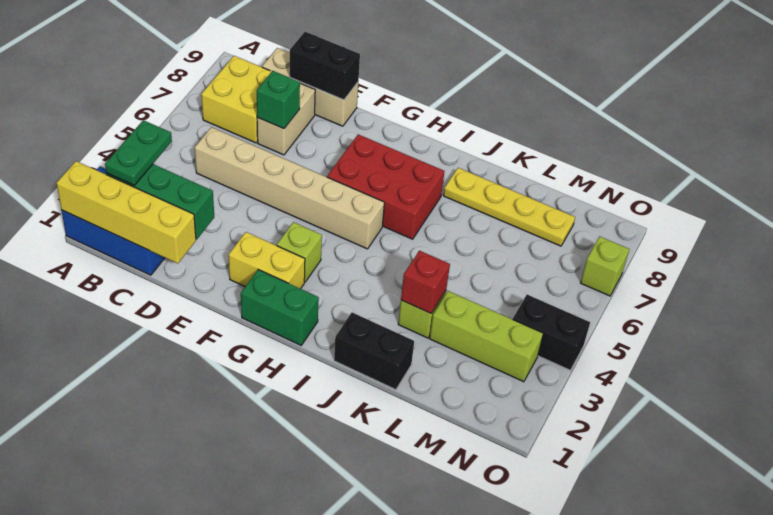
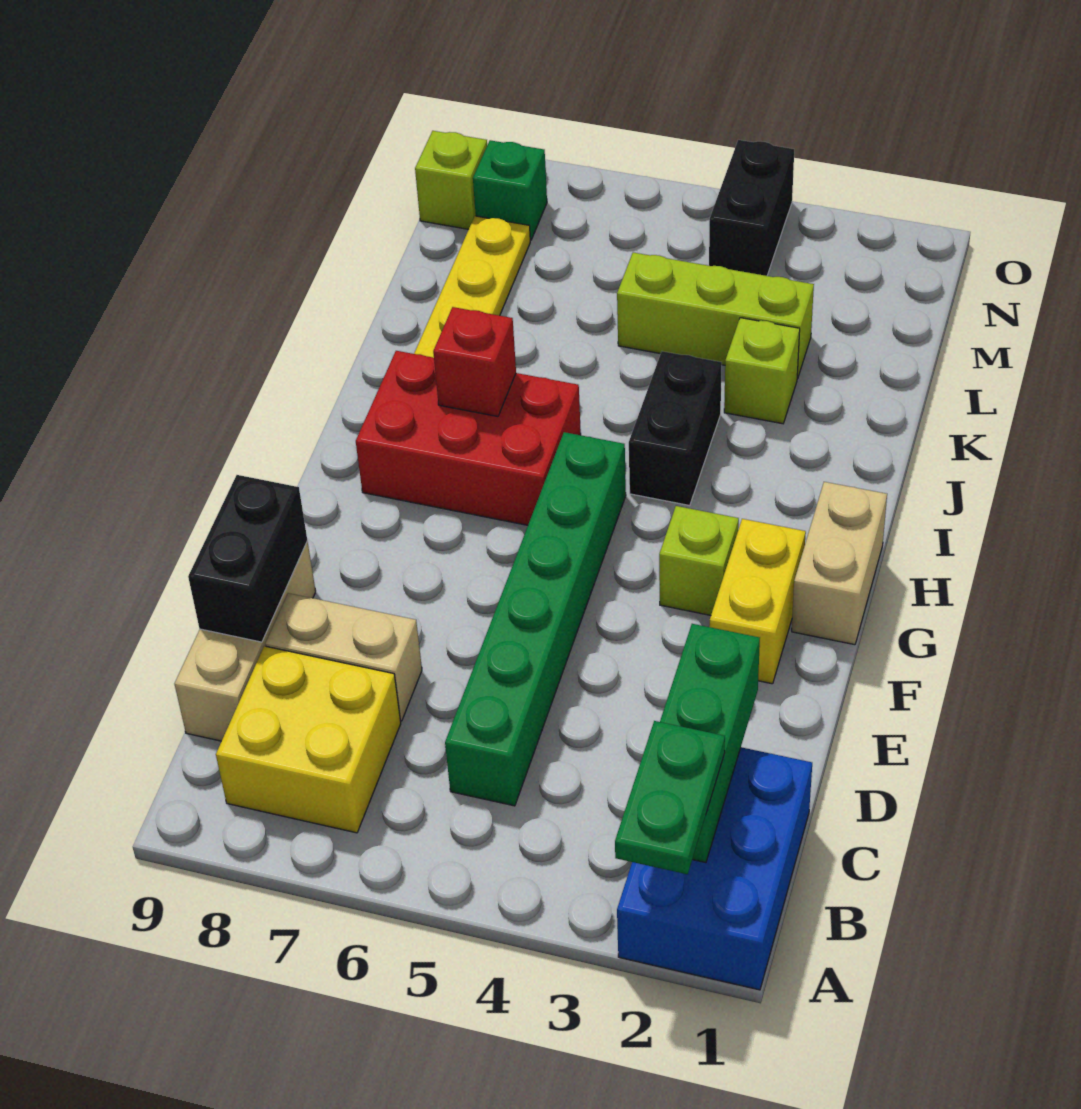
yellow 1x4 brick [57,161,196,263] -> none
green 1x2 plate [105,120,172,185] -> green 1x2 plate turned to [615,721,725,874]
tan 1x6 brick [195,127,384,249] -> green 1x6 brick [445,432,626,806]
green 1x1 brick [257,71,300,129] -> green 1x1 brick moved to [473,140,547,240]
green 1x2 brick [241,270,319,345] -> tan 1x2 brick [792,482,887,645]
red 2x3 brick [327,134,445,239] -> red 2x3 brick turned to [356,351,581,525]
black 1x2 brick [334,313,414,390] -> black 1x2 brick moved to [629,351,722,506]
red 1x1 brick [401,251,450,313] -> red 1x1 brick moved to [433,307,516,417]
lime 1x3 brick [430,291,543,382] -> lime 1x3 brick turned to [617,252,814,378]
lime 1x1 brick [581,236,629,296] -> lime 1x1 brick moved to [415,131,487,229]

